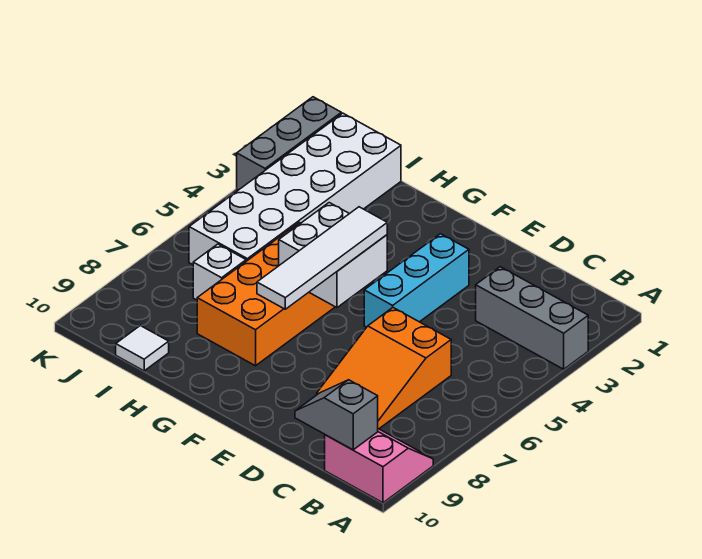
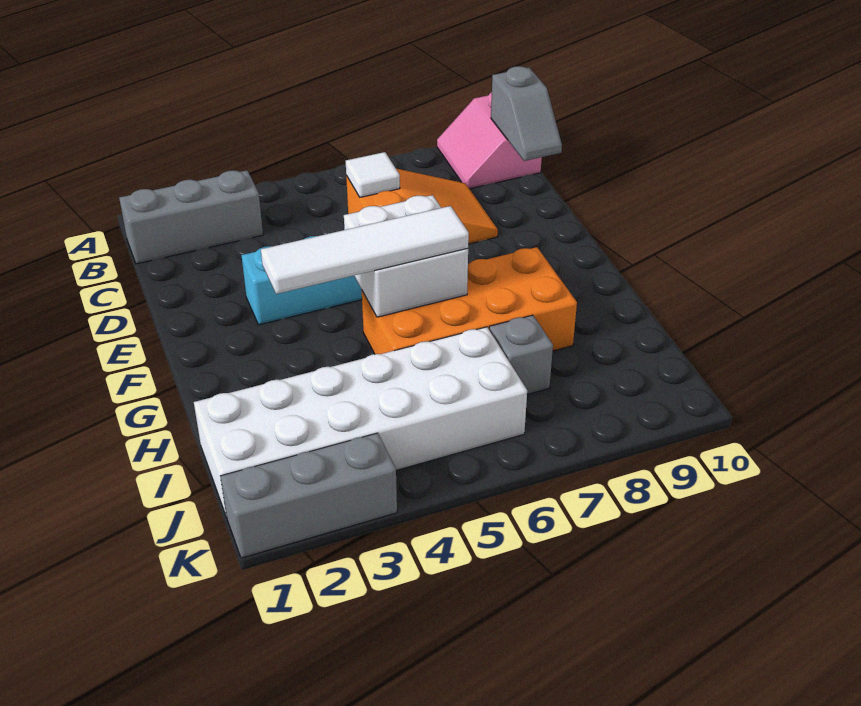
grey 1x3 brick [476,267,588,369] -> grey 1x3 brick turned to [119,170,263,264]
white 1x4 tile [257,207,387,309] -> white 1x4 tile moved to [261,206,469,294]
white 1x1 brick [193,244,246,300] -> grey 1x1 brick [489,315,553,394]
white 1x1 tile [116,326,169,371] -> white 1x1 tile moved to [346,152,400,197]

